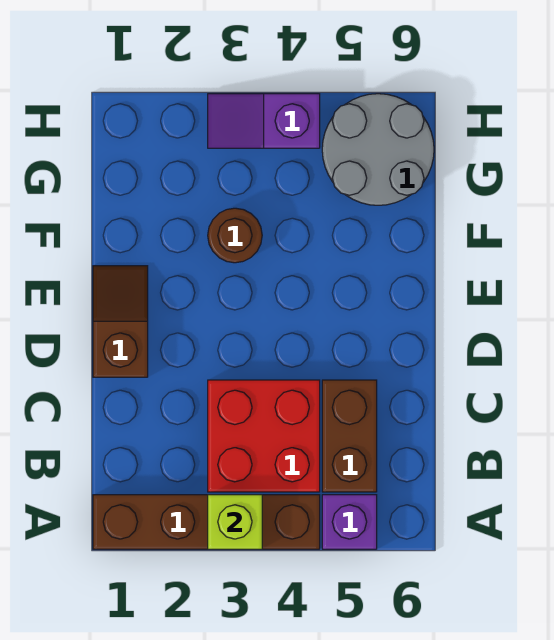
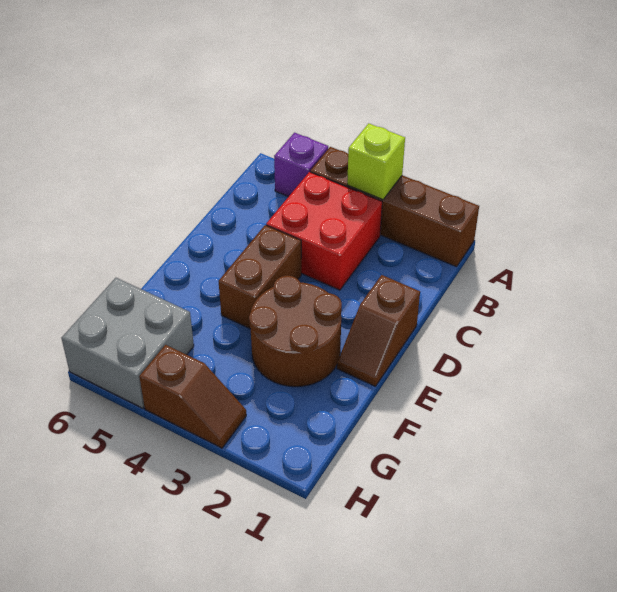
brown 1x2 brick [322,380,377,492] -> brown 1x2 brick moved to [219,225,301,329]
brown 1x1 round brick [208,208,262,263] -> brown 2x2 round brick [249,276,342,387]
grey 2x2 round brick [322,94,434,205] -> grey 2x2 brick [61,278,194,408]
purple 1x2 slope [208,94,320,148] -> brown 1x2 slope [139,345,246,448]

